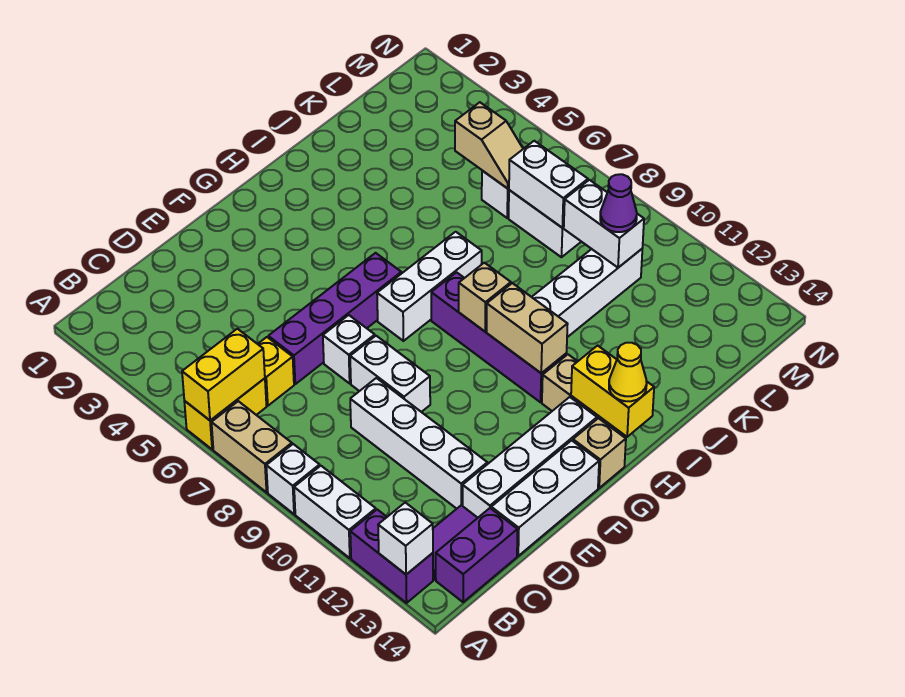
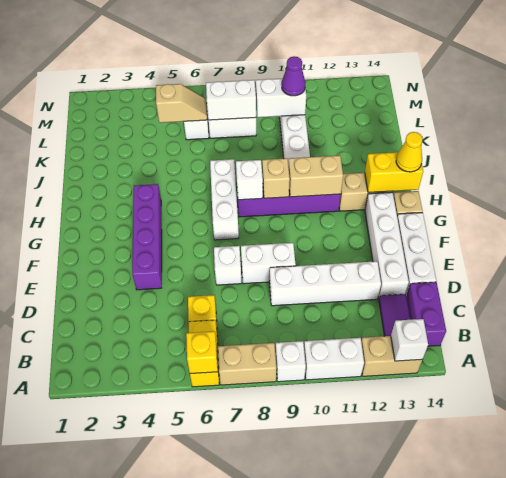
yellow 1x2 brick [182,329,265,420] -> yellow 1x1 brick [186,331,218,374]
purple 1x2 brick [350,510,433,603] -> tan 1x2 brick [361,336,422,376]
purple 1x4 brick [268,253,401,384] -> purple 1x4 brick moved to [132,184,162,290]
none -> white 1x1 brick [236,160,263,200]

